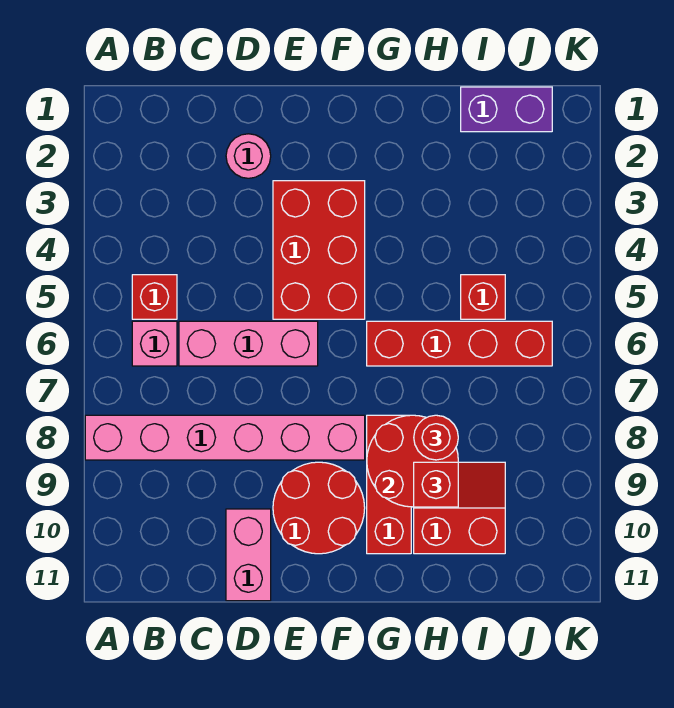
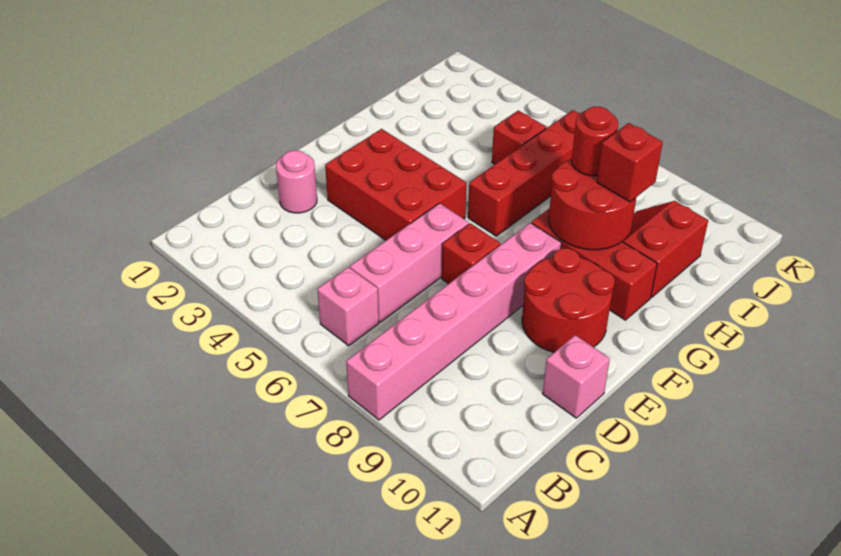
red 1x1 brick [132,275,177,319] -> red 1x1 brick moved to [442,223,500,284]
pink 1x2 brick [226,509,271,601] -> pink 1x1 brick [543,335,610,418]
purple 1x2 brick [461,87,552,132] -> none

